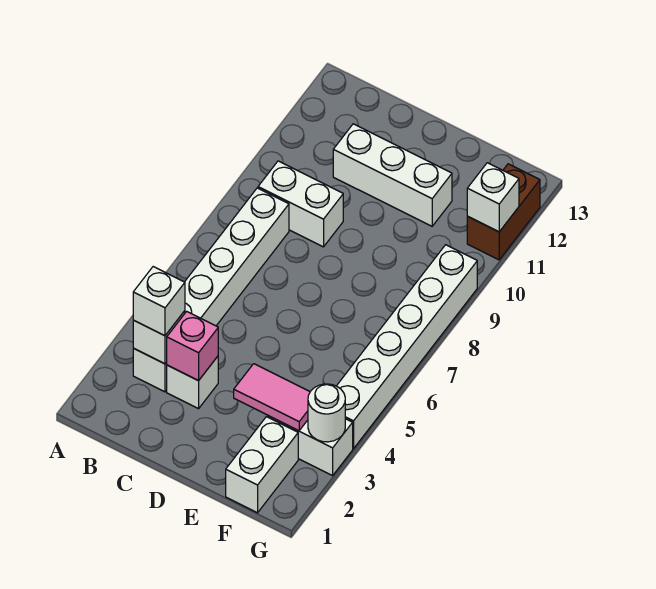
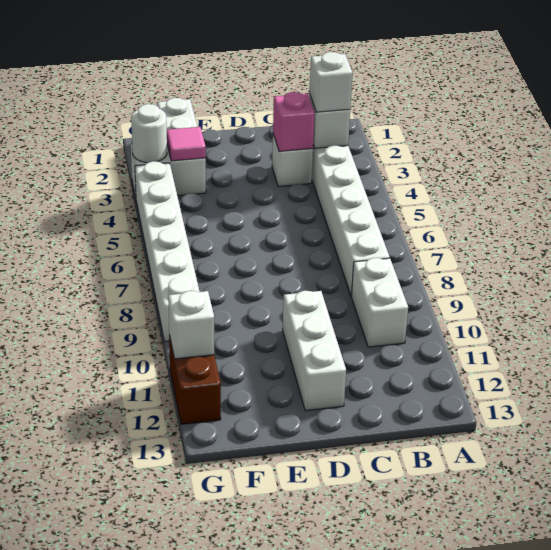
white 1x2 brick [258,161,343,247] -> white 1x2 brick turned to [351,258,408,347]
white 1x3 brick [333,124,452,226] -> white 1x3 brick turned to [283,291,346,411]
pink 1x2 tile [234,364,310,431] -> pink 1x1 tile [167,127,206,161]

